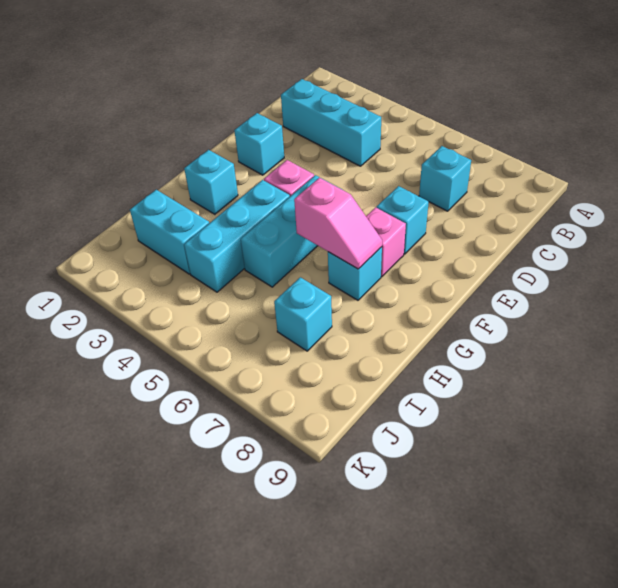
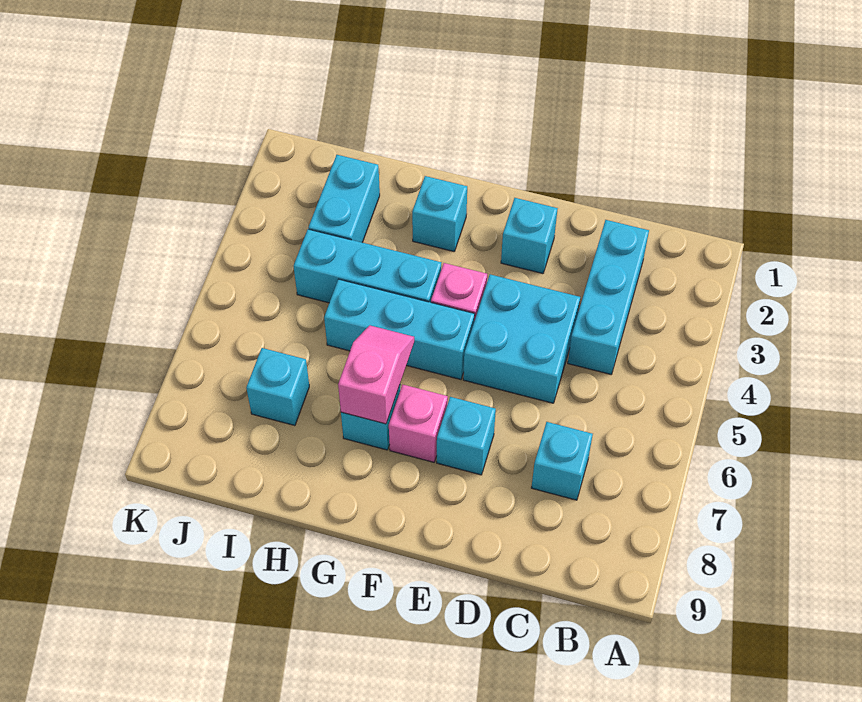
none -> cyan 2x2 brick [463,274,580,403]
pink 1x2 slope [294,178,382,269] -> pink 1x2 slope turned to [338,325,414,424]

